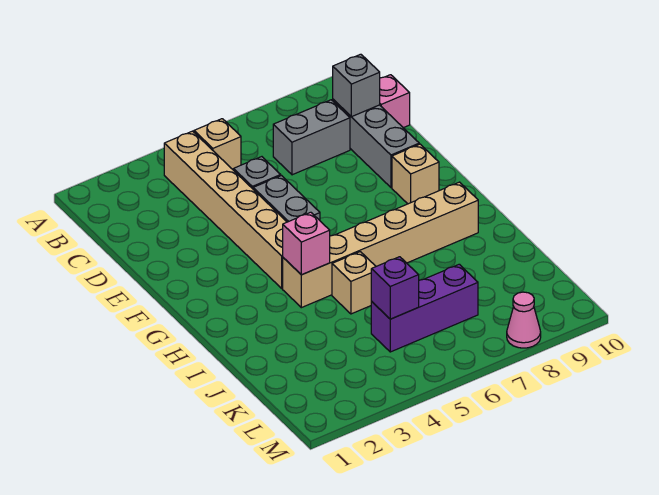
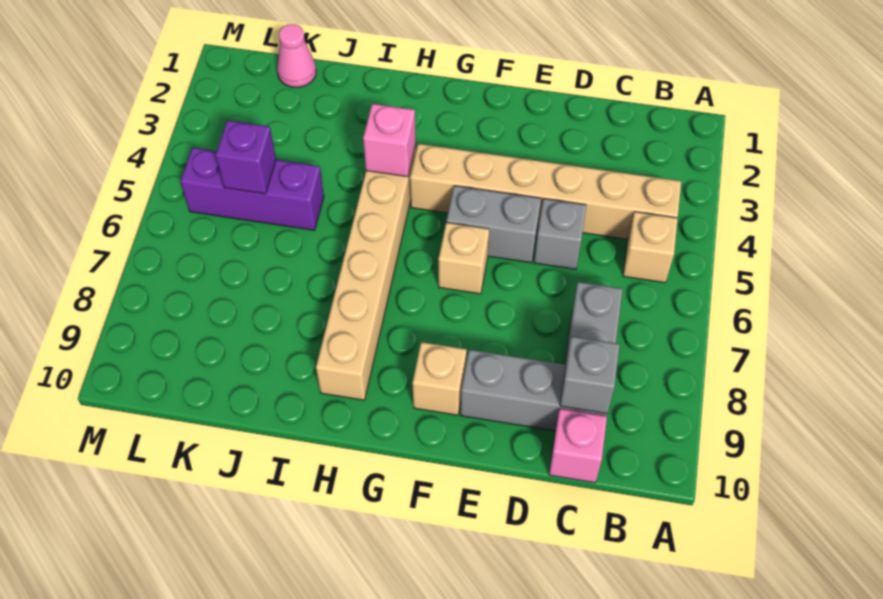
tan 1x1 brick [332,252,376,314] -> tan 1x1 brick moved to [438,223,489,294]
purple 1x3 brick [371,264,478,352] -> purple 1x3 brick turned to [180,148,324,230]
pink 1x1 cone [507,292,541,348] -> pink 1x1 cone moved to [277,24,316,87]

